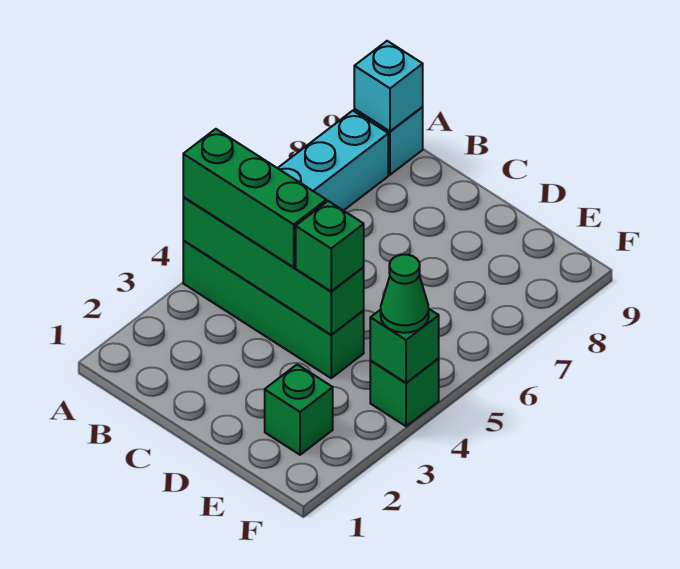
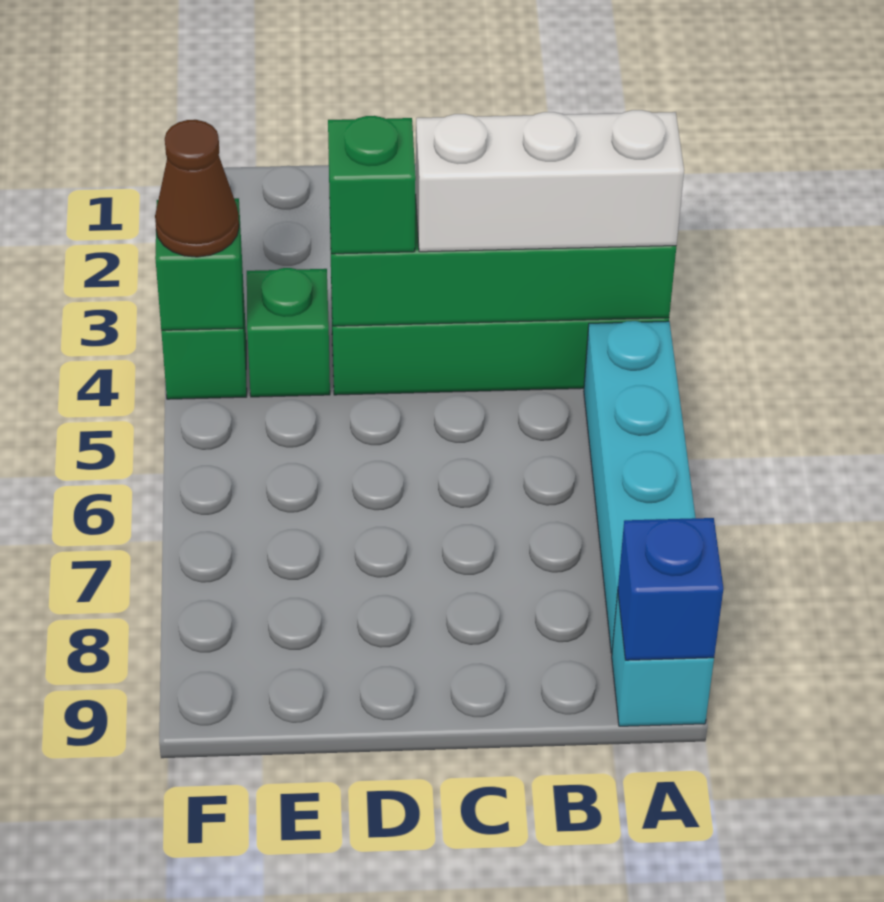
green 1x3 brick [183,129,326,267] -> white 1x3 brick [416,110,684,252]
cyan 1x1 brick [354,41,423,131] -> blue 1x1 brick [618,518,723,660]
green 1x1 brick [265,364,333,455] -> green 1x1 brick moved to [247,268,330,397]
green 1x1 cone [381,255,429,333] -> brown 1x1 cone [155,120,239,257]

